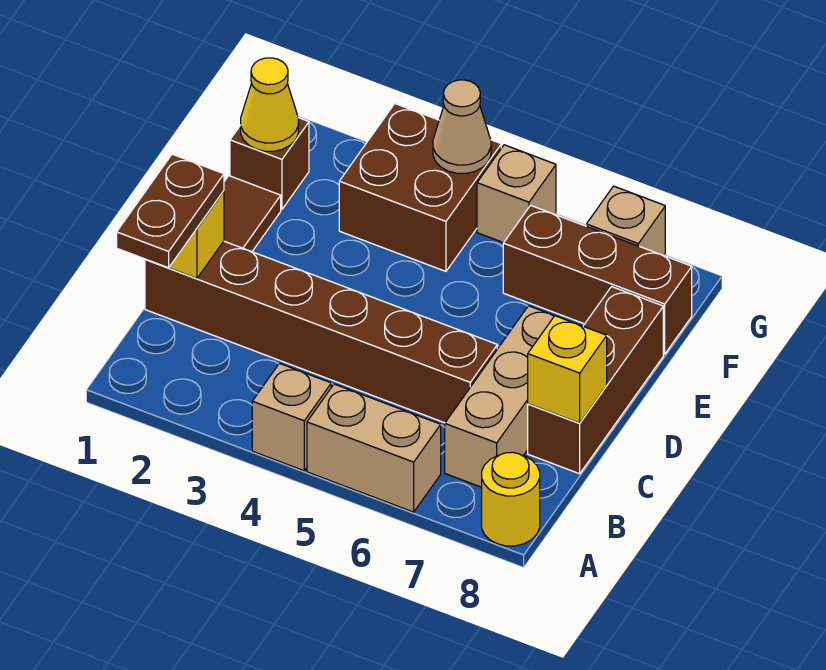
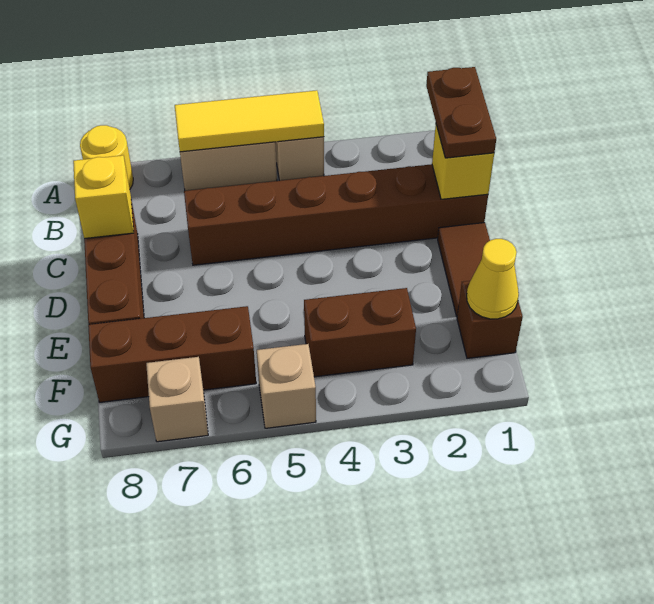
none -> yellow 1x3 tile [175,90,324,152]
tan 1x3 brick [445,306,554,487] -> none
brown 2x2 brick [339,104,501,271] -> brown 1x2 brick [304,288,416,377]
tan 1x1 cone [433,80,491,173] -> none

